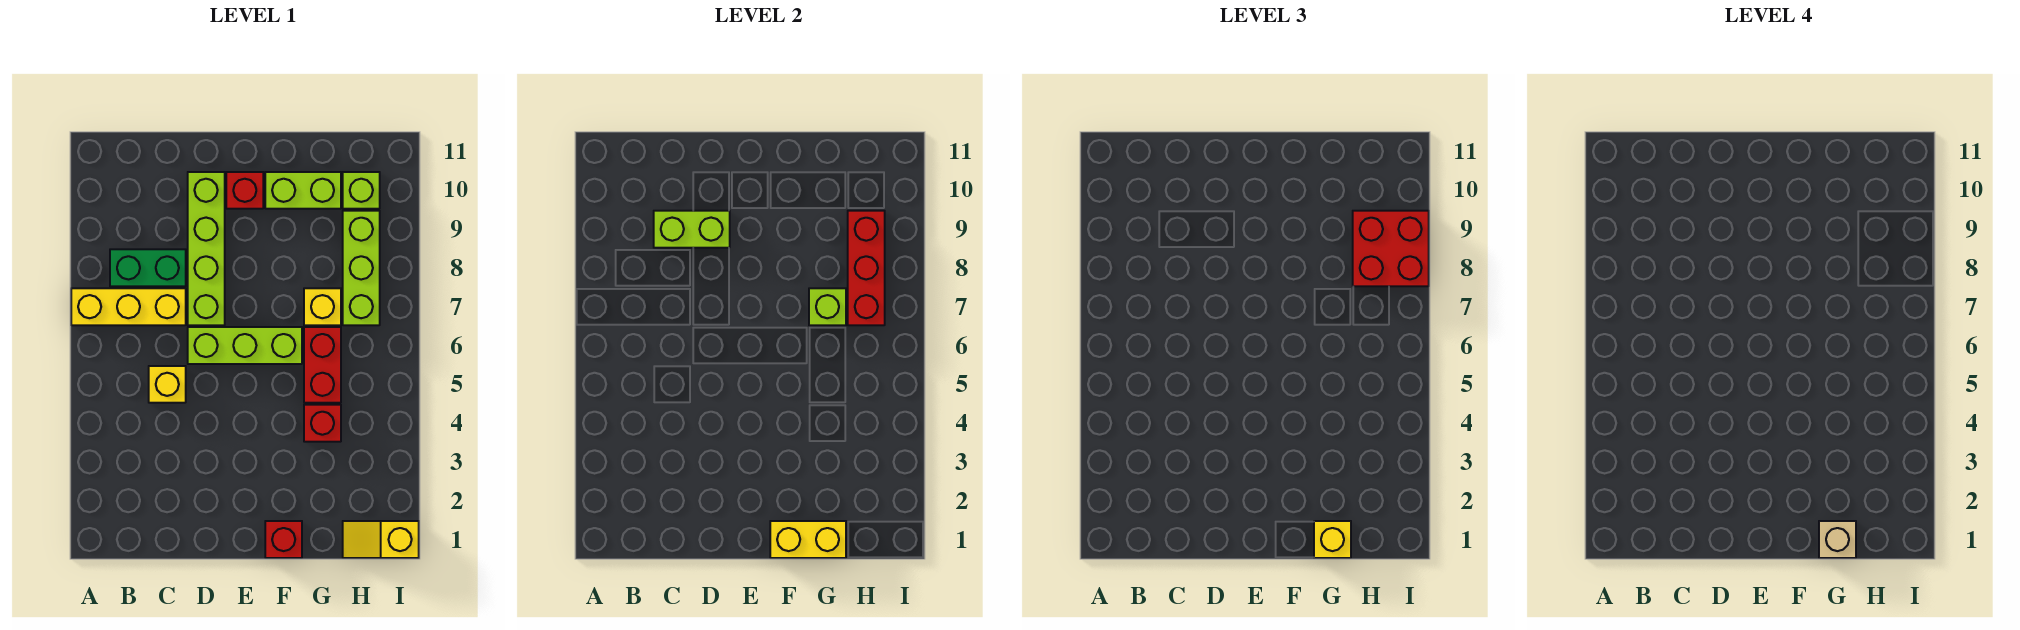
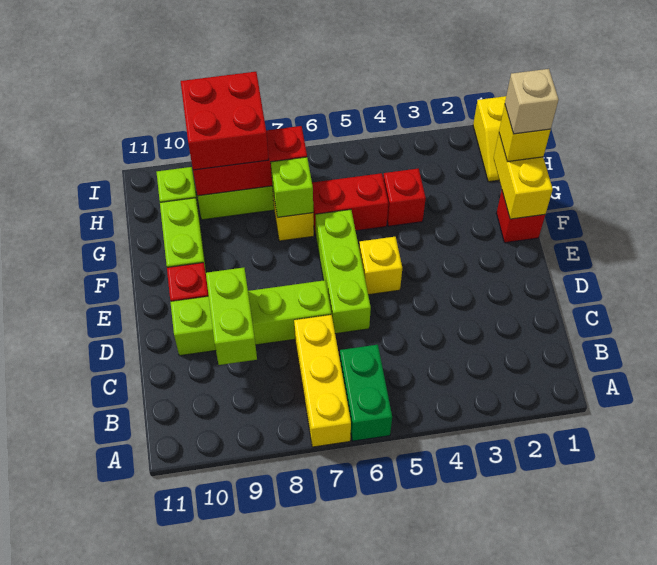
green 1x2 brick [110,249,186,286] -> green 1x2 brick moved to [340,345,392,441]
yellow 1x1 brick [149,366,186,403] -> yellow 1x1 brick moved to [359,237,402,295]

